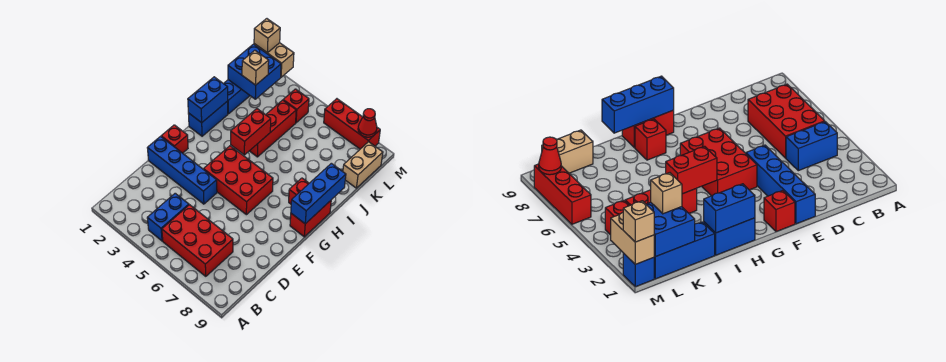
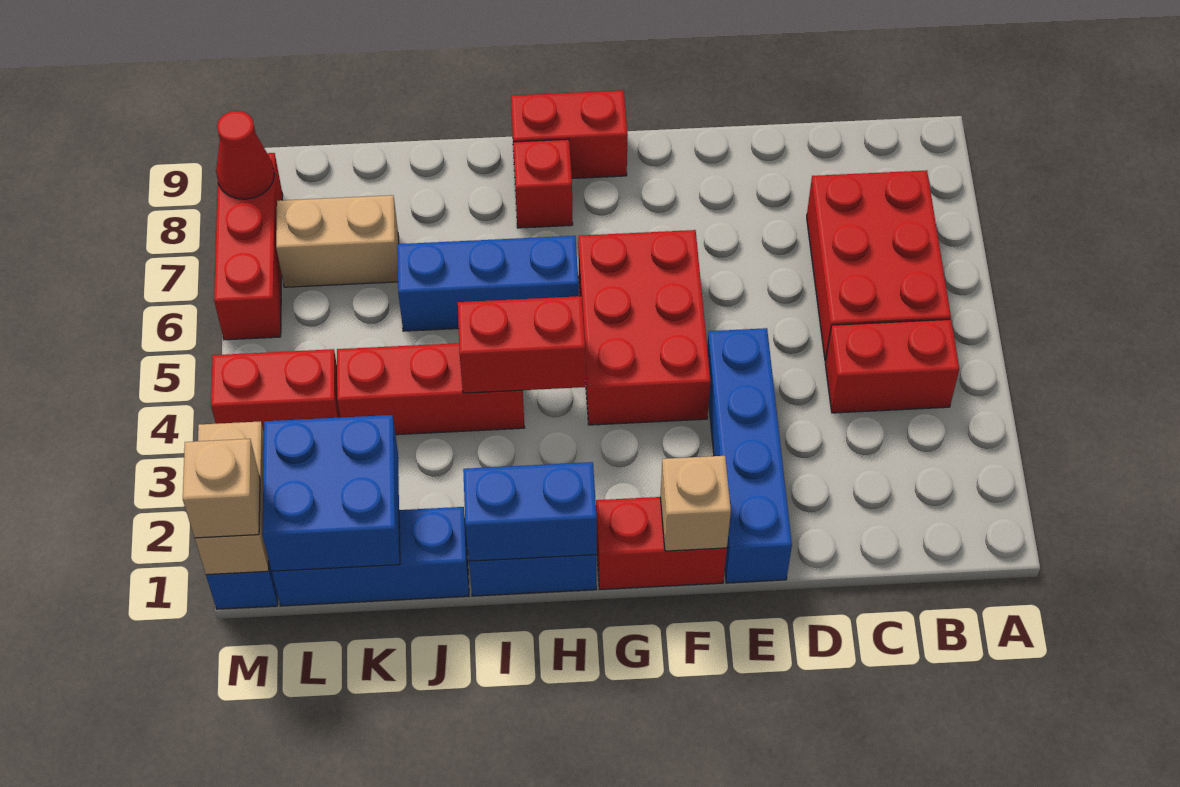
blue 1x2 brick [147,193,189,241] -> red 1x2 brick [825,319,959,413]
red 1x1 brick [161,125,188,153] -> red 1x2 brick [596,497,727,589]
blue 1x3 brick [291,163,346,224] -> blue 1x3 brick moved to [397,236,579,331]
tan 1x1 brick [242,50,269,85] -> tan 1x1 brick moved to [660,456,731,551]
tan 1x2 brick [343,142,383,188] -> tan 1x2 brick moved to [276,195,399,287]
red 1x1 brick [283,89,309,123] -> red 1x2 brick [211,349,340,431]

